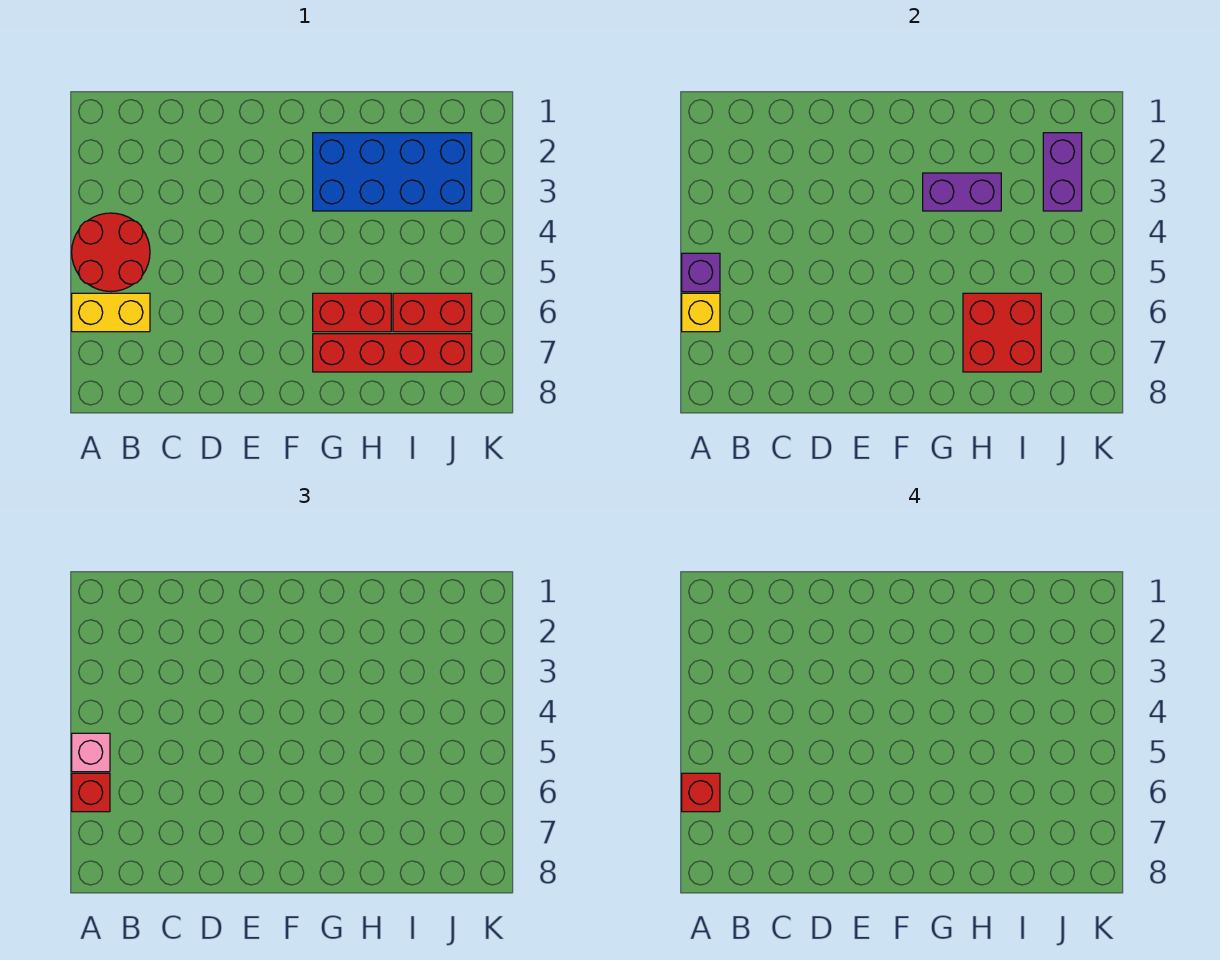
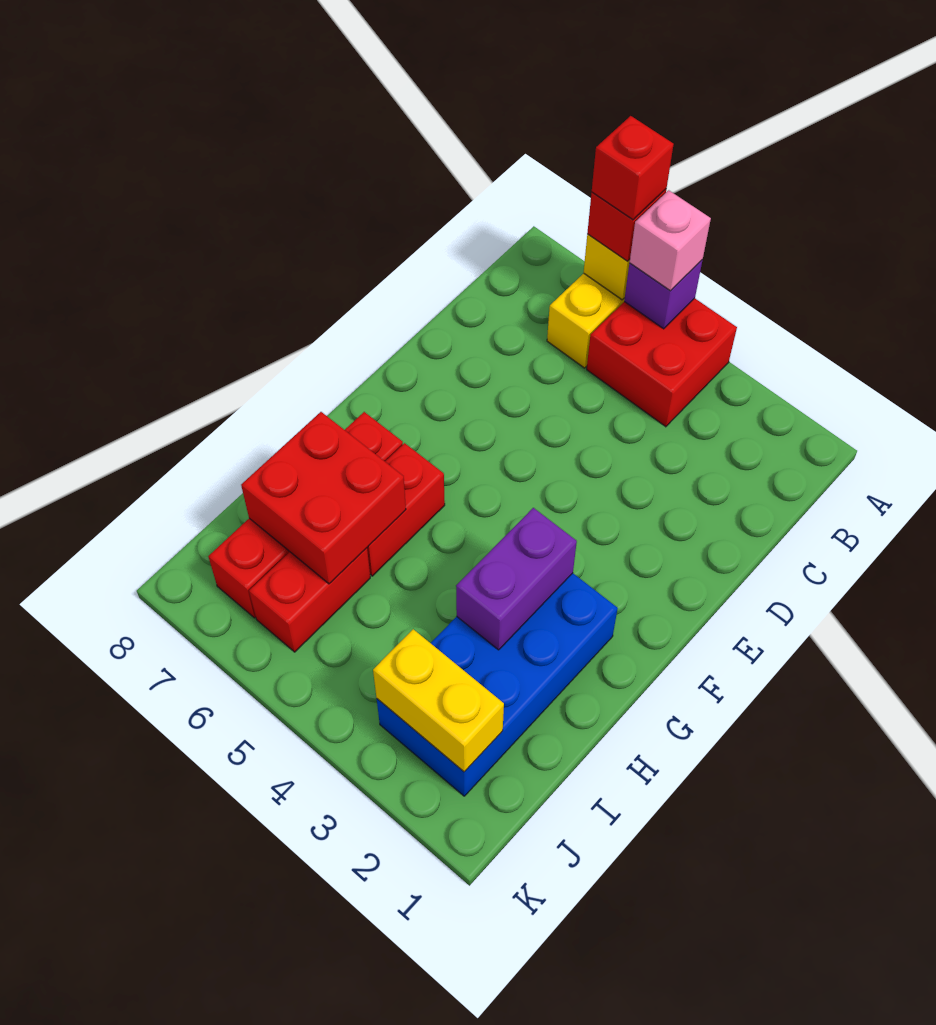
red 2x2 round brick [72,213,150,292] -> red 2x2 brick [587,298,737,427]
purple 1x2 brick [1043,133,1082,211] -> yellow 1x2 brick [373,629,504,772]

